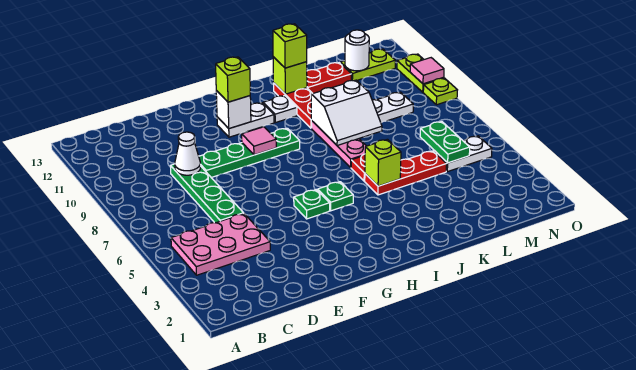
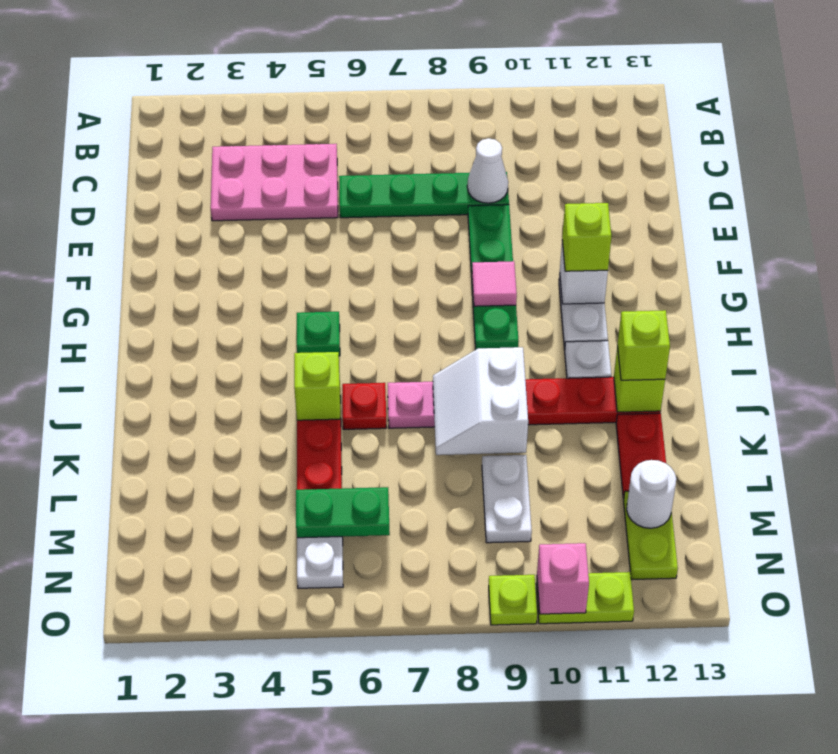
pink 2x3 plate [171,214,270,275] -> pink 2x3 plate turned to [211,144,338,221]
green 1x1 plate [294,190,330,219] -> none
pink 1x1 tile [410,58,444,84] -> pink 1x1 brick [537,543,589,614]

